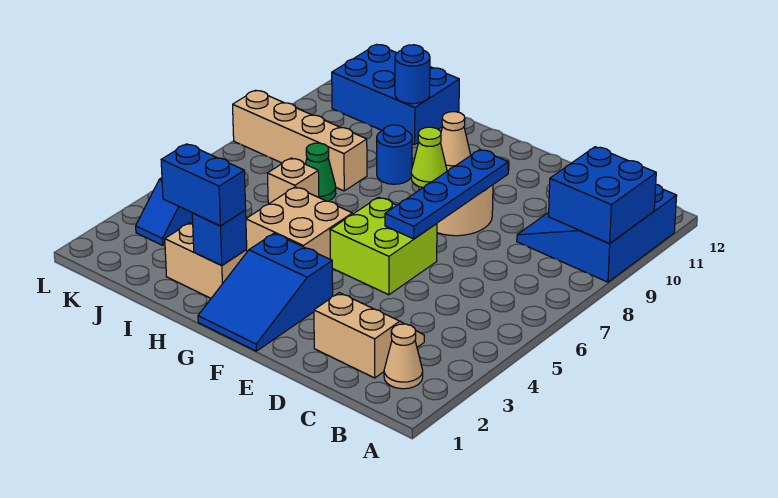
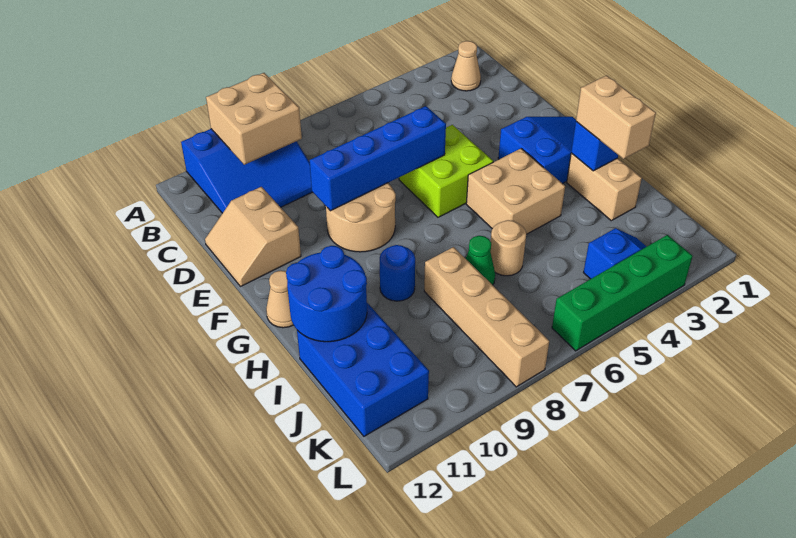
blue 2x2 brick [549,147,656,244] -> tan 2x2 brick [206,73,302,165]
tan 2x2 slope [314,293,424,378] -> tan 2x2 slope moved to [205,187,301,286]
blue 1x4 plate [385,150,508,239] -> blue 1x4 brick [310,106,446,211]
lime 1x1 cone [411,127,447,188] -> none
tan 1x1 cone [440,112,471,171] -> tan 1x1 cone moved to [266,271,293,328]
blue 1x2 brick [161,144,246,226] -> tan 1x2 brick [576,75,656,159]
tan 1x1 brick [268,158,319,204] -> tan 1x1 round brick [490,220,526,276]
blue 1x1 round brick [395,45,430,104] -> blue 2x2 round brick [286,246,367,342]
none -> green 1x4 brick [552,235,693,351]

